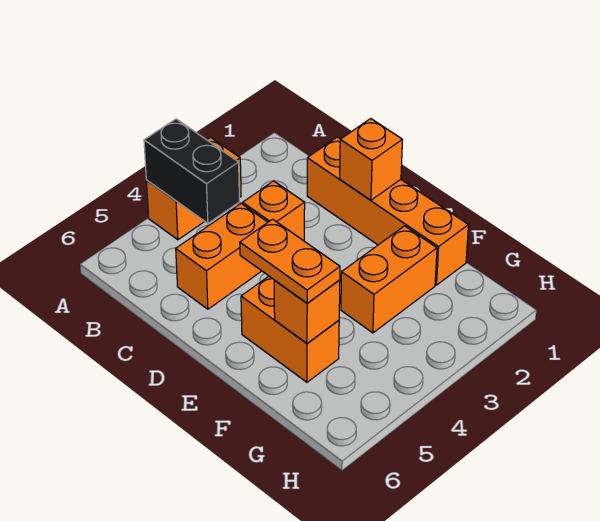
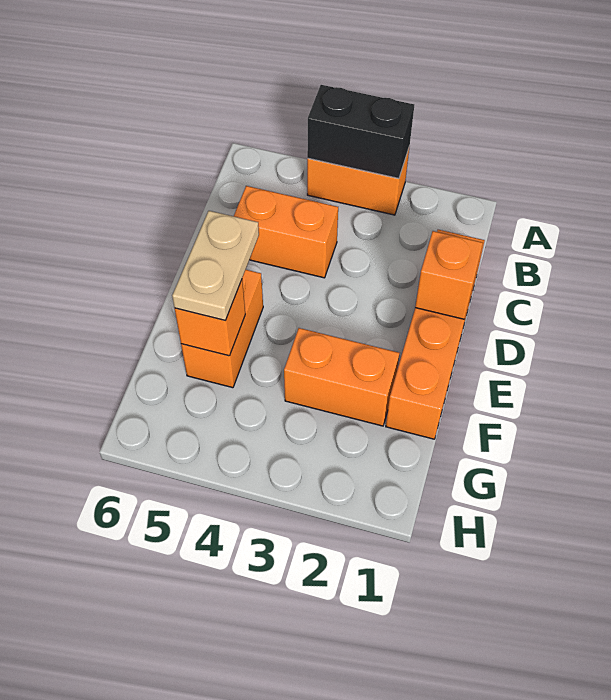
black 1x2 brick [144,119,240,223] -> black 1x2 brick turned to [307,85,414,178]
orange 1x1 brick [243,181,305,241] -> none
orange 1x2 plate [240,219,340,303] -> tan 1x2 plate [172,211,259,321]

